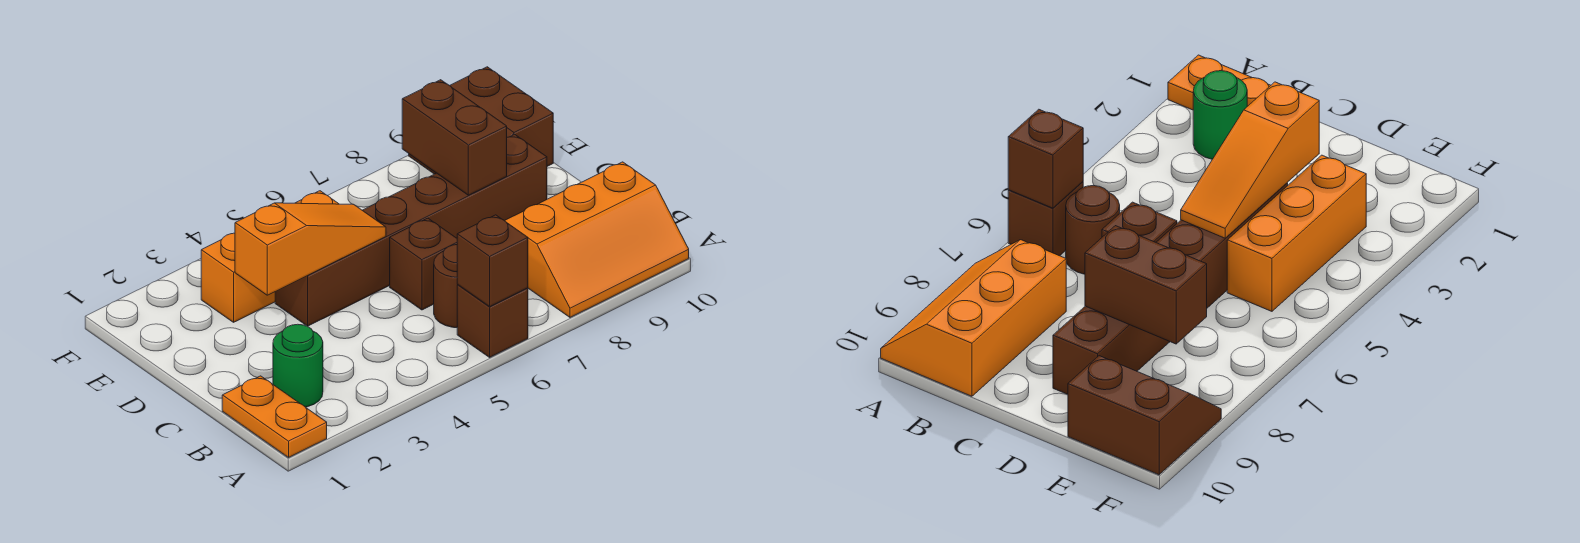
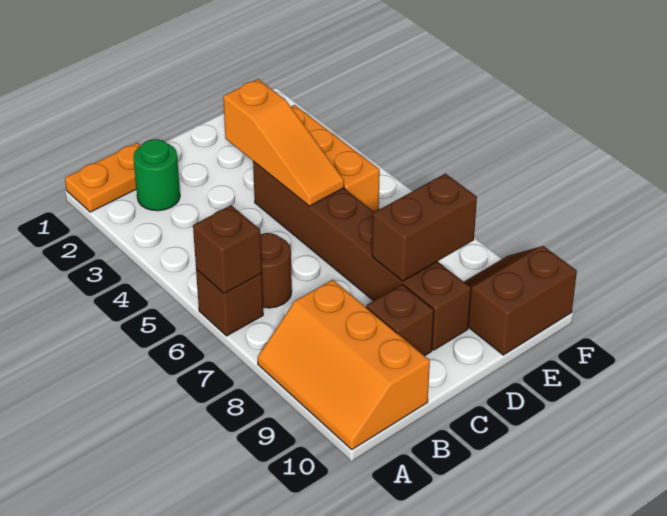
brown 1x1 brick [390,218,457,310] -> brown 1x1 brick moved to [366,284,434,356]

